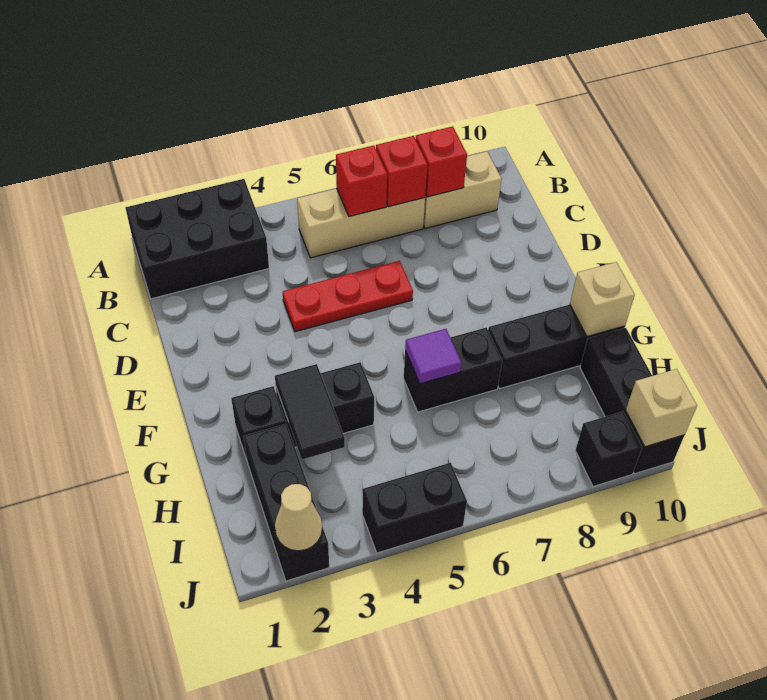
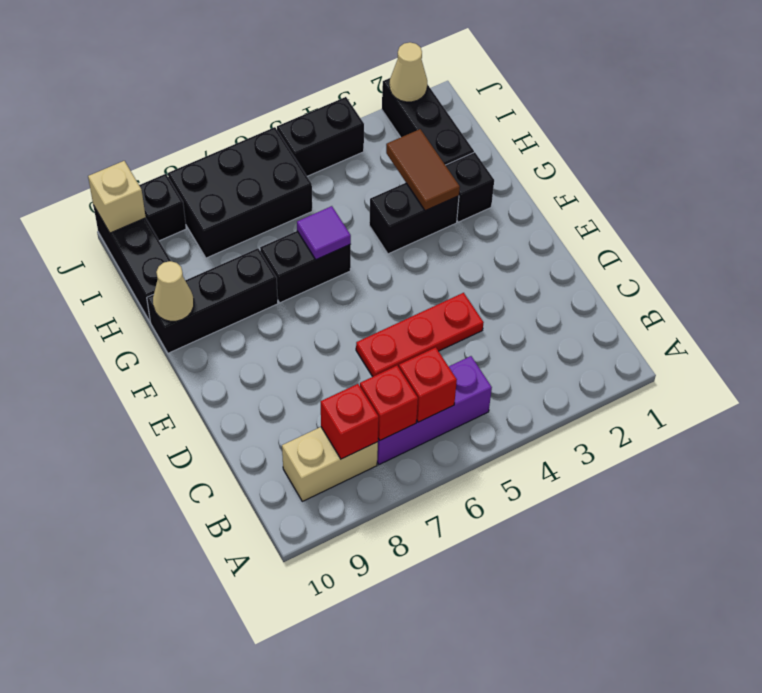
black 2x3 brick [126,179,269,299] -> black 2x3 brick moved to [168,127,312,258]
tan 1x3 brick [297,188,425,258] -> purple 1x3 brick [377,356,492,465]
black 1x2 tile [275,364,345,459] -> brown 1x2 tile [386,129,460,211]
tan 1x1 brick [570,262,635,337] -> tan 1x1 cone [153,261,194,321]

